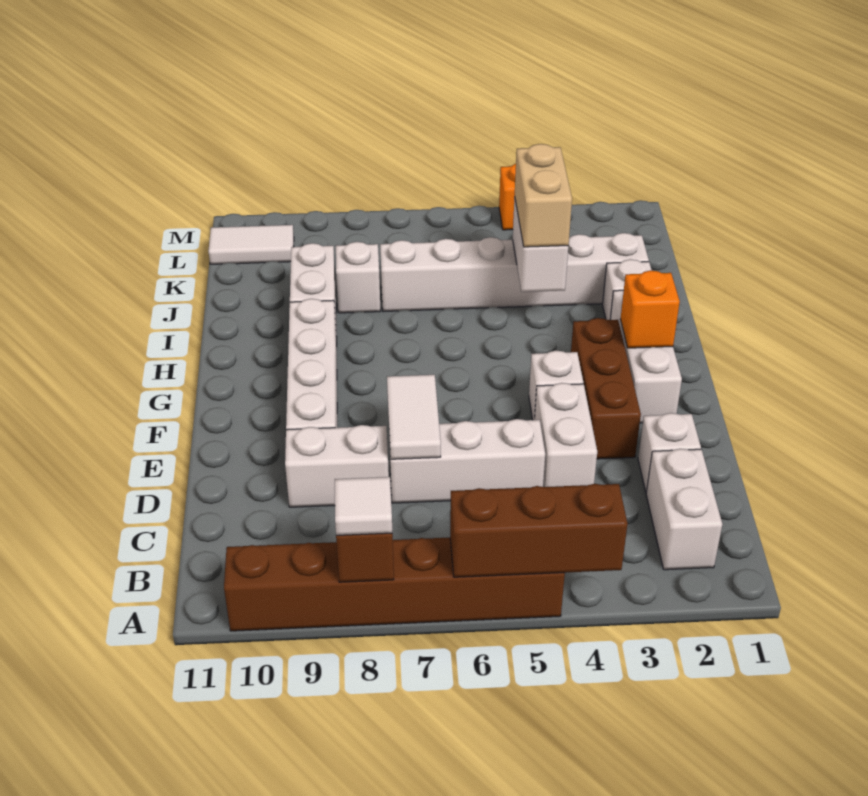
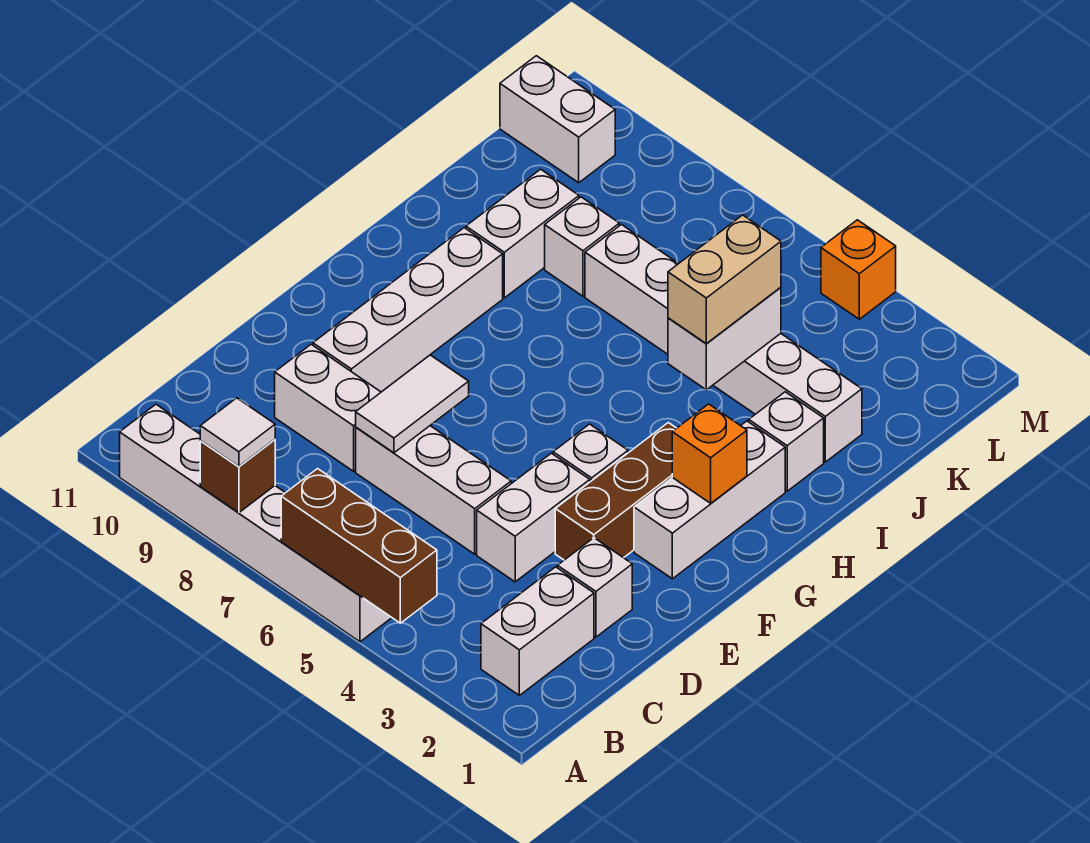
brown 1x6 brick [224,537,565,631] -> white 1x6 brick [120,404,392,642]
white 1x2 tile [208,225,294,264] -> white 1x2 brick [500,56,615,183]

